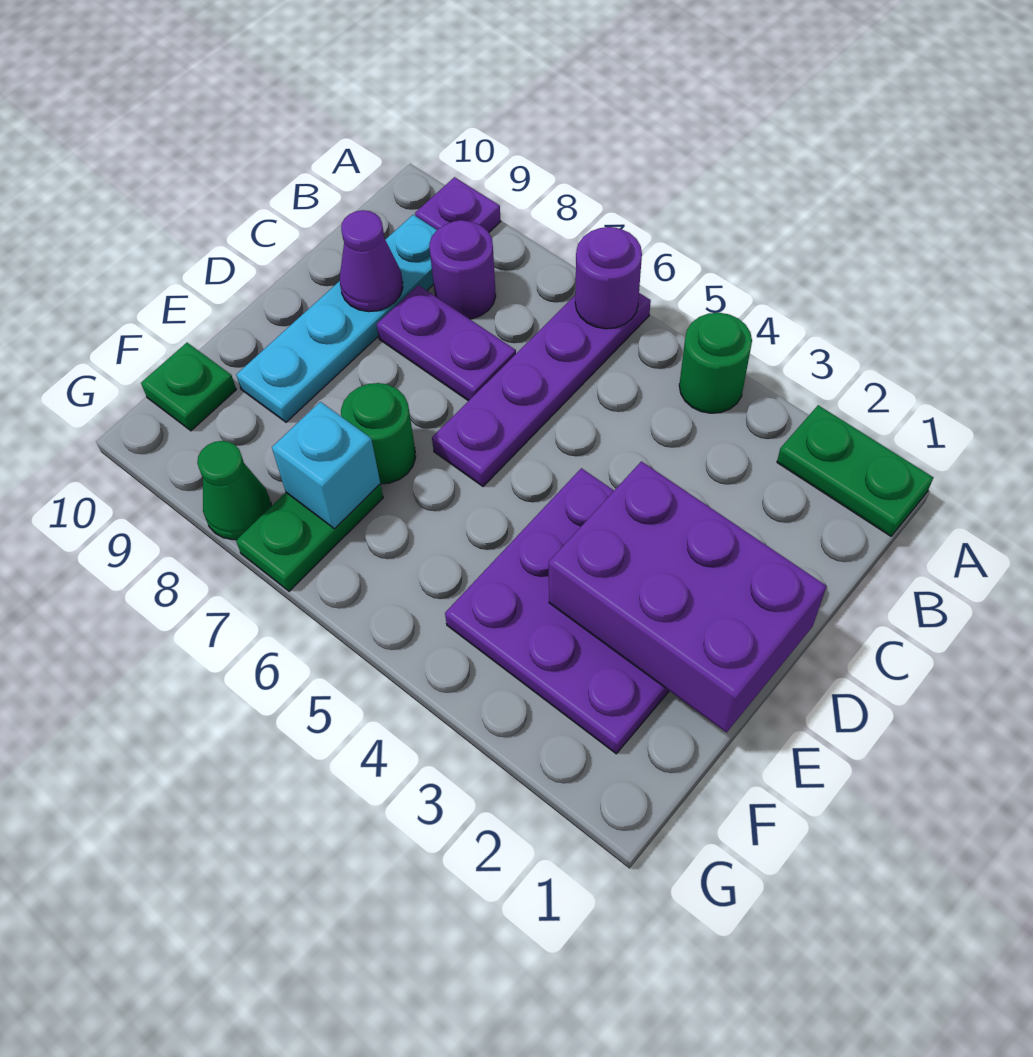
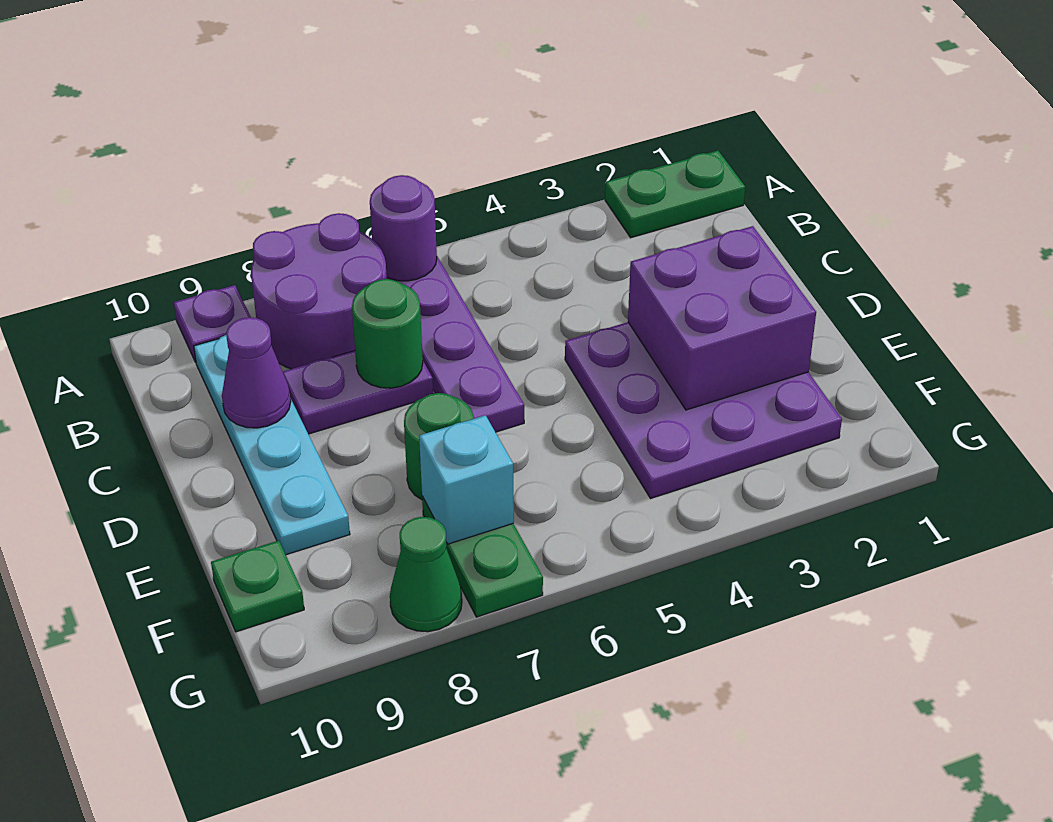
green 1x1 round brick [679,313,752,413] -> green 1x1 round brick moved to [352,279,423,388]
purple 1x1 round brick [429,220,496,319] -> purple 2x2 round brick [251,213,387,369]
purple 2x3 brick [549,461,826,732] -> purple 2x2 brick [628,226,816,410]

